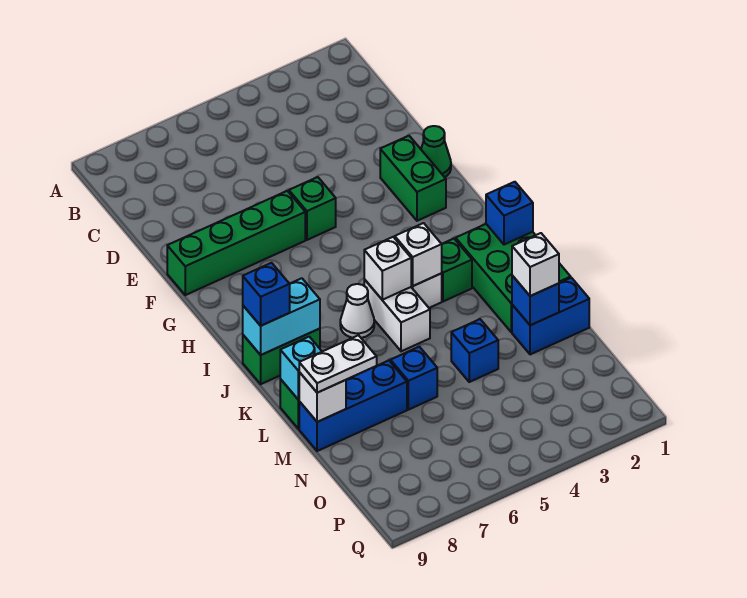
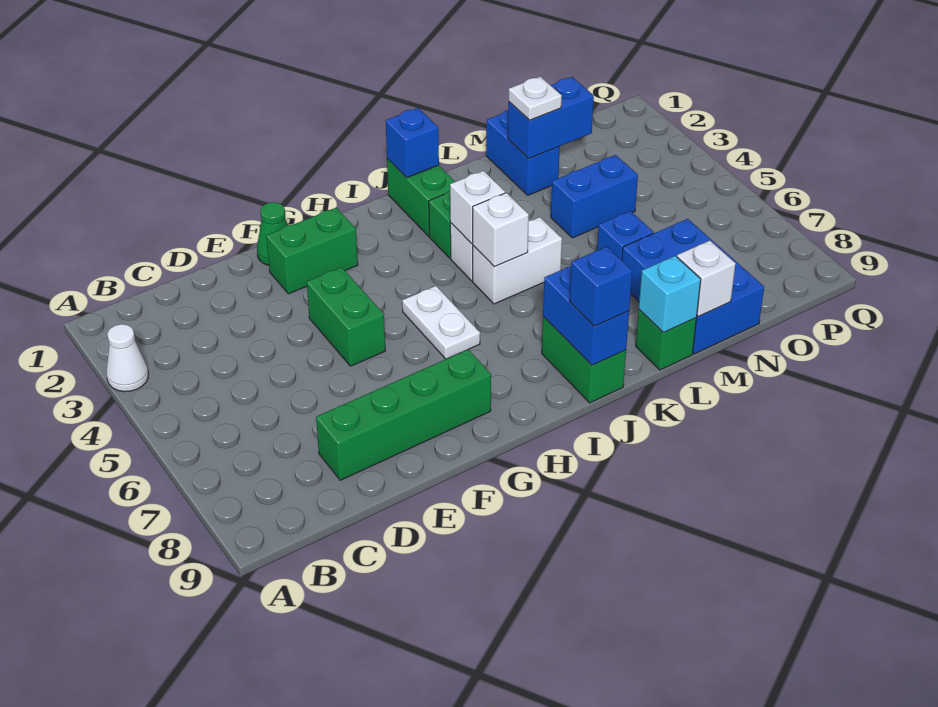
green 1x1 brick [289,177,336,240] -> green 1x2 brick [307,267,385,366]
green 1x4 brick [167,191,305,295] -> green 1x4 brick turned to [316,350,491,480]
green 2x3 brick [456,224,571,332] -> green 1x2 brick [387,159,455,236]
white 1x1 cone [340,284,374,338] -> white 1x1 cone moved to [106,324,149,392]
cyan 1x2 brick [243,278,320,355] -> blue 1x2 brick [543,266,629,365]
blue 1x1 brick [512,276,559,325] -> blue 1x2 brick [508,77,594,158]
white 1x1 brick [512,233,559,296] -> white 1x1 plate [509,77,562,120]
blue 1x1 brick [451,319,498,382] -> blue 1x2 brick [551,155,638,238]
blue 1x3 brick [299,361,407,451] -> blue 2x3 brick [622,219,764,354]
white 1x2 plate [299,335,377,393] -> white 1x2 plate moved to [402,286,480,359]

